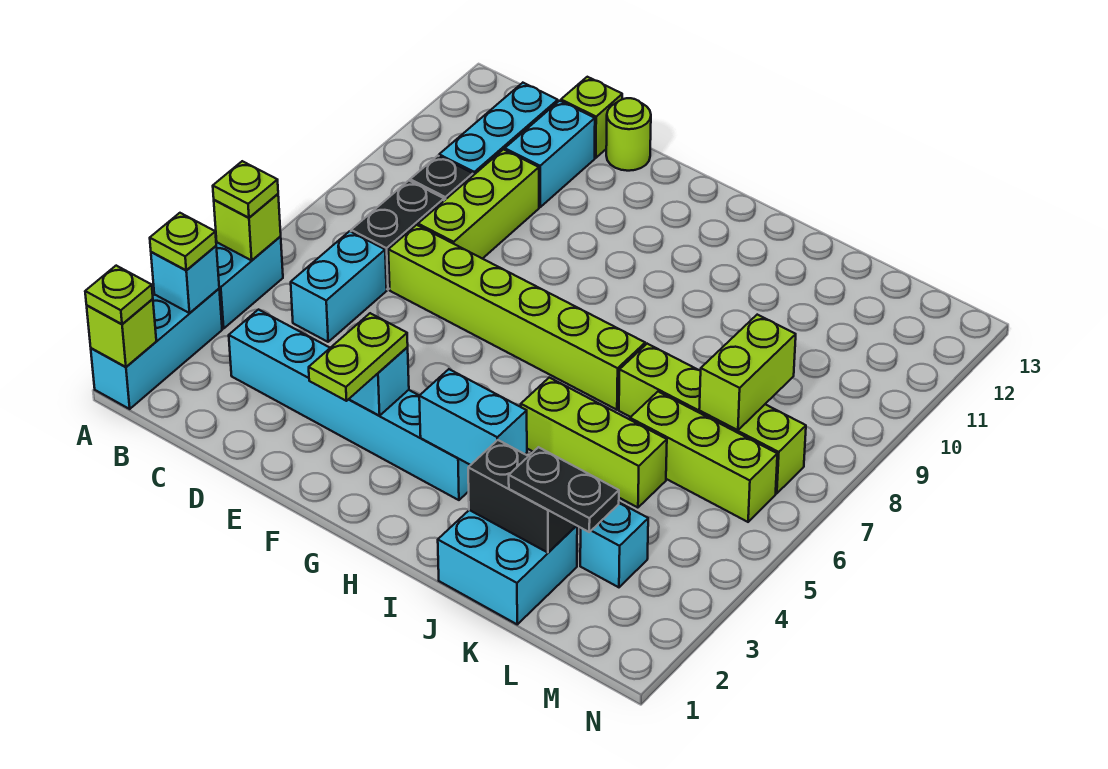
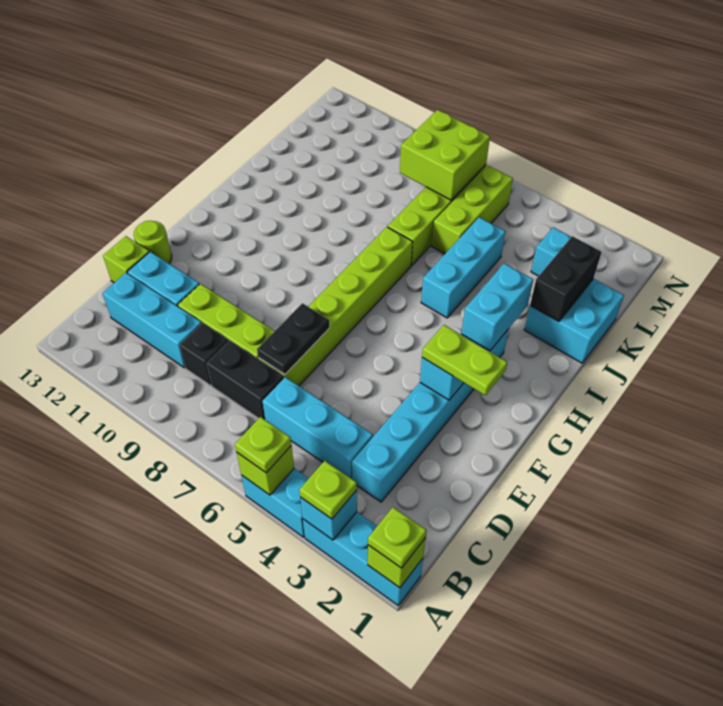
cyan 1x2 brick [291,231,387,342] -> cyan 1x3 brick [262,377,373,479]
lime 1x3 brick [521,378,667,508] -> cyan 1x3 brick [421,217,506,318]
black 1x2 plate [509,447,619,532] -> black 1x2 plate moved to [257,303,330,374]
lime 1x2 brick [699,315,796,430] -> lime 2x2 brick [400,110,490,200]

